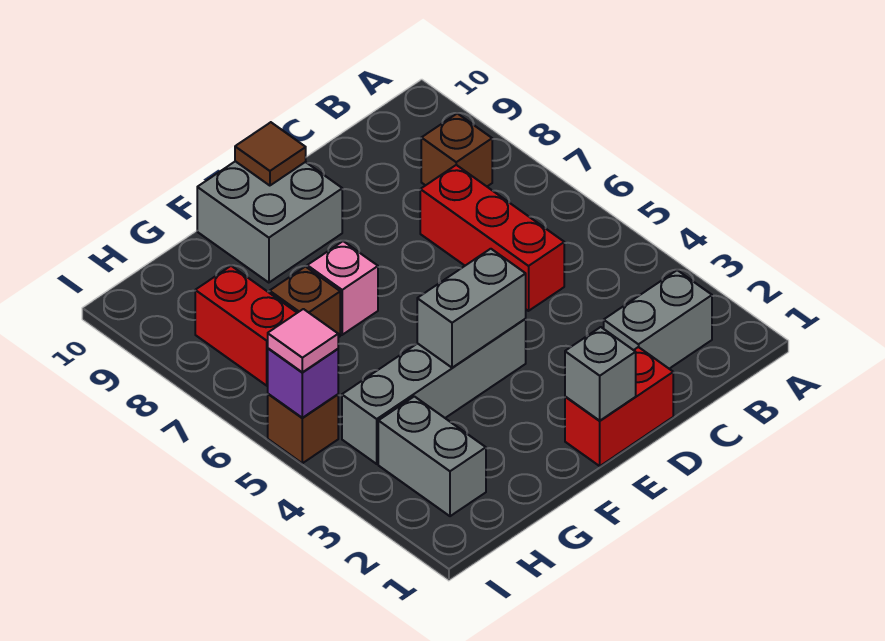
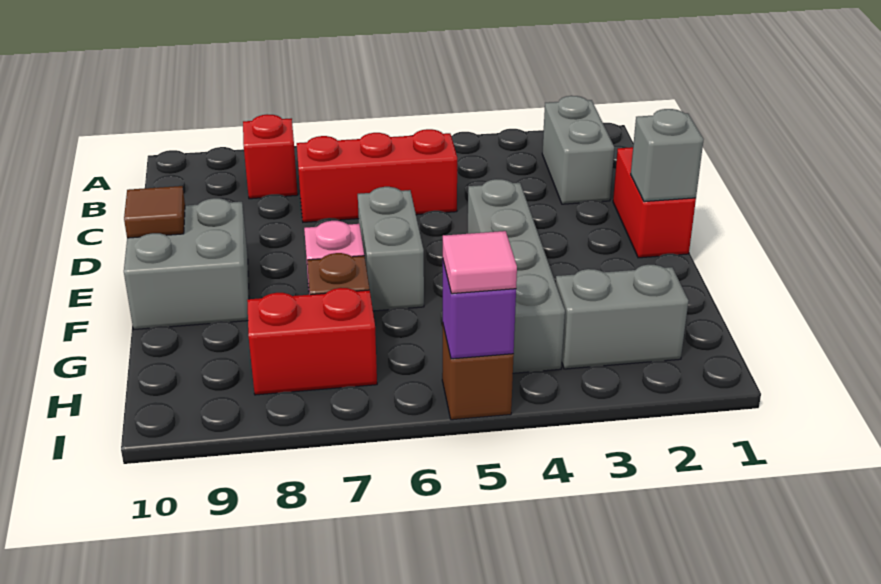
brown 1x1 brick [421,113,492,186] -> red 1x1 brick [243,114,298,199]
grey 1x2 brick [417,249,526,368] -> grey 1x2 brick moved to [358,187,424,311]

